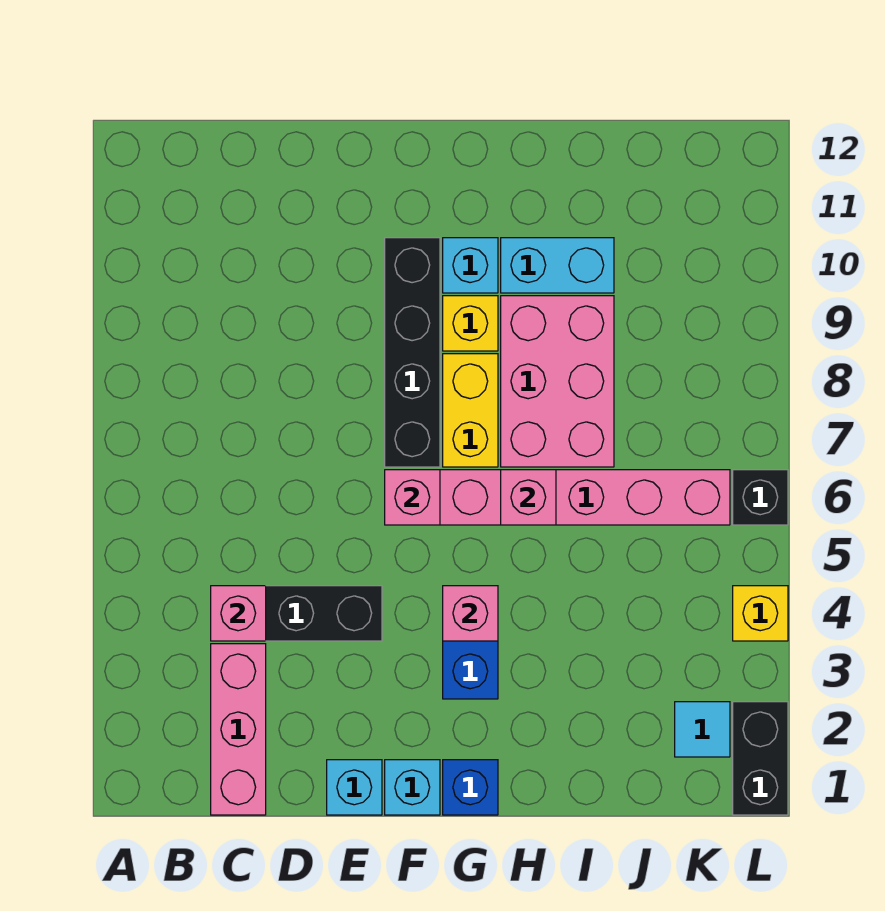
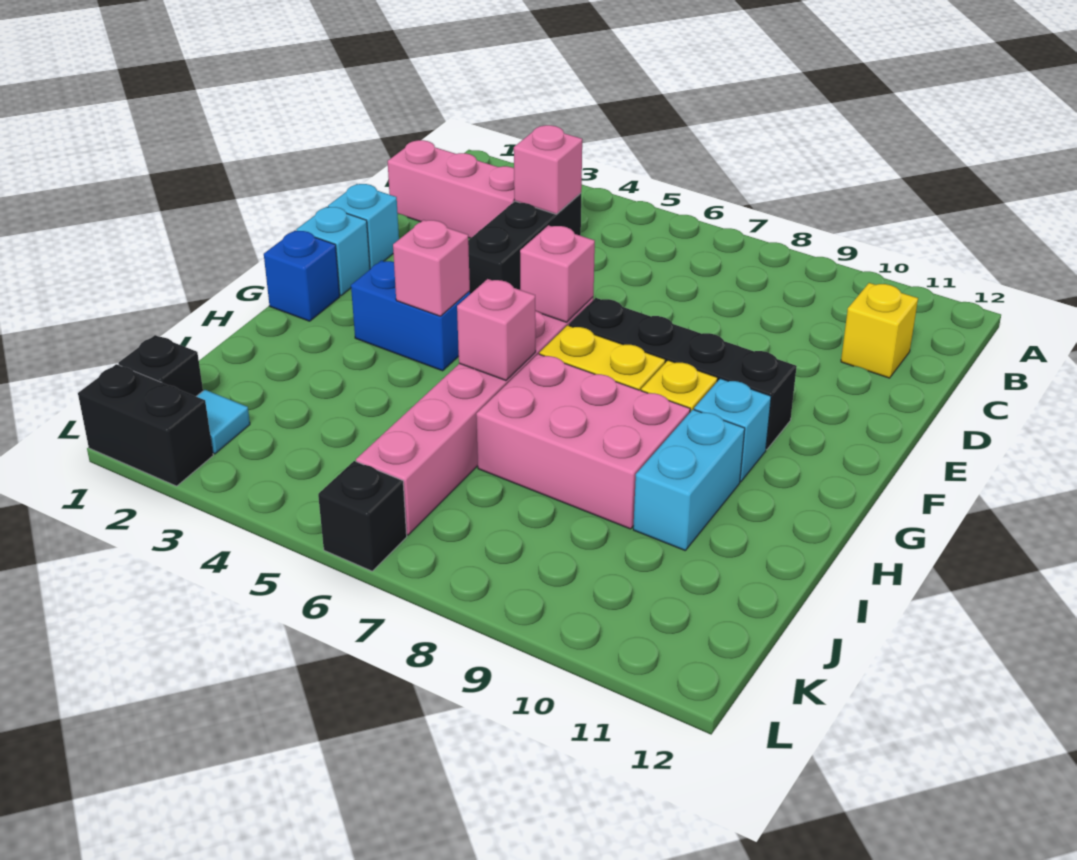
none -> black 1x1 brick [118,335,203,396]
yellow 1x1 brick [733,586,788,641] -> yellow 1x1 brick moved to [841,283,918,378]

